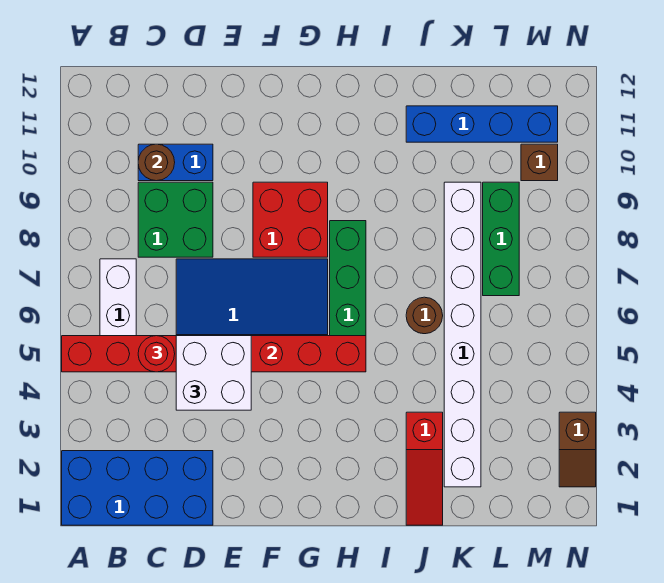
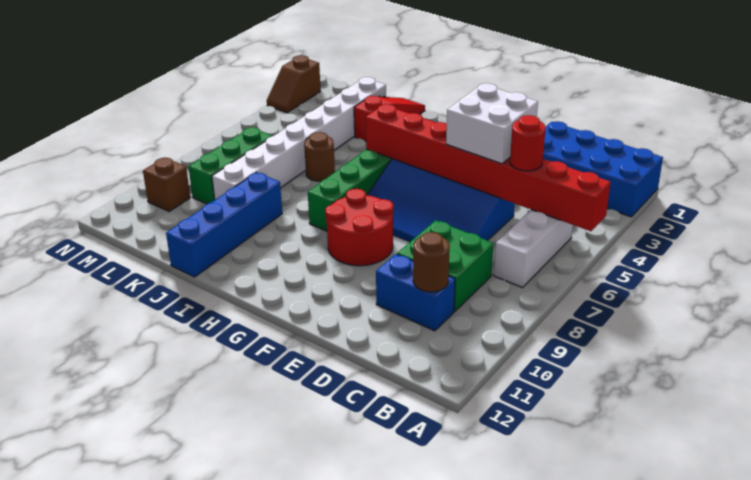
red 2x2 brick [253,182,328,257] -> red 2x2 round brick [325,189,394,266]
blue 1x4 brick [406,106,558,142] -> blue 1x4 brick turned to [166,172,282,277]
brown 1x2 slope [559,412,596,487] -> brown 1x2 slope turned to [267,55,321,113]

